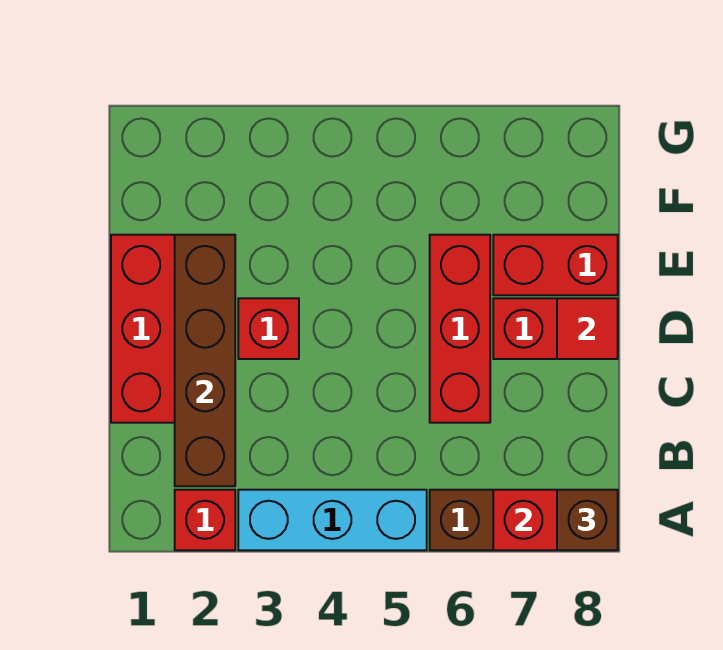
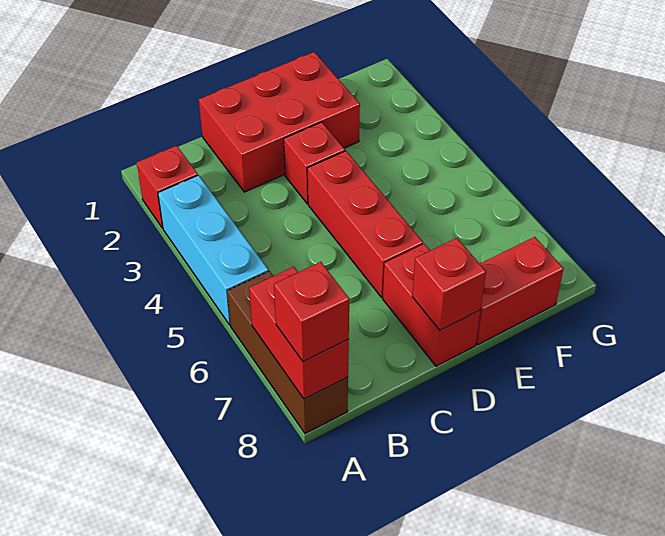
brown 1x1 brick [557,490,618,550] -> red 1x1 brick [274,262,349,362]
brown 1x4 brick [175,235,235,486] -> none
red 1x3 brick [430,235,490,423] -> red 1x3 brick turned to [307,151,423,297]
red 1x1 tile [557,298,618,359] -> red 1x1 brick [412,238,486,330]
red 1x2 brick [493,235,618,295] -> red 1x2 brick turned to [476,237,564,345]

